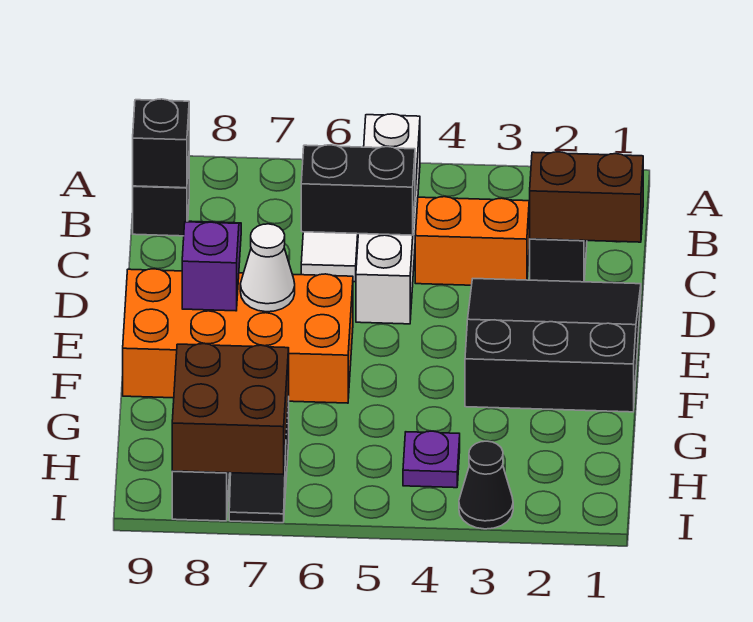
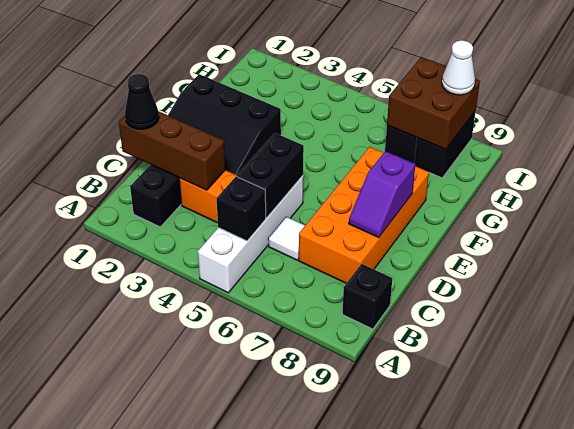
black 1x1 brick [133,99,189,188] -> black 1x1 brick moved to [216,177,266,241]
brown 1x2 brick [530,152,643,242] -> brown 1x3 brick [119,111,225,190]
black 1x2 brick [301,145,415,235] -> black 1x2 brick turned to [237,133,304,218]
orange 2x4 brick [123,269,353,403] -> orange 2x4 brick turned to [299,147,429,283]
white 1x1 cone [240,224,295,312] -> white 1x1 cone moved to [442,40,475,95]
purple 1x1 plate [403,431,460,488] -> none
black 1x1 cone [459,441,513,529] -> black 1x1 cone moved to [125,74,159,129]

